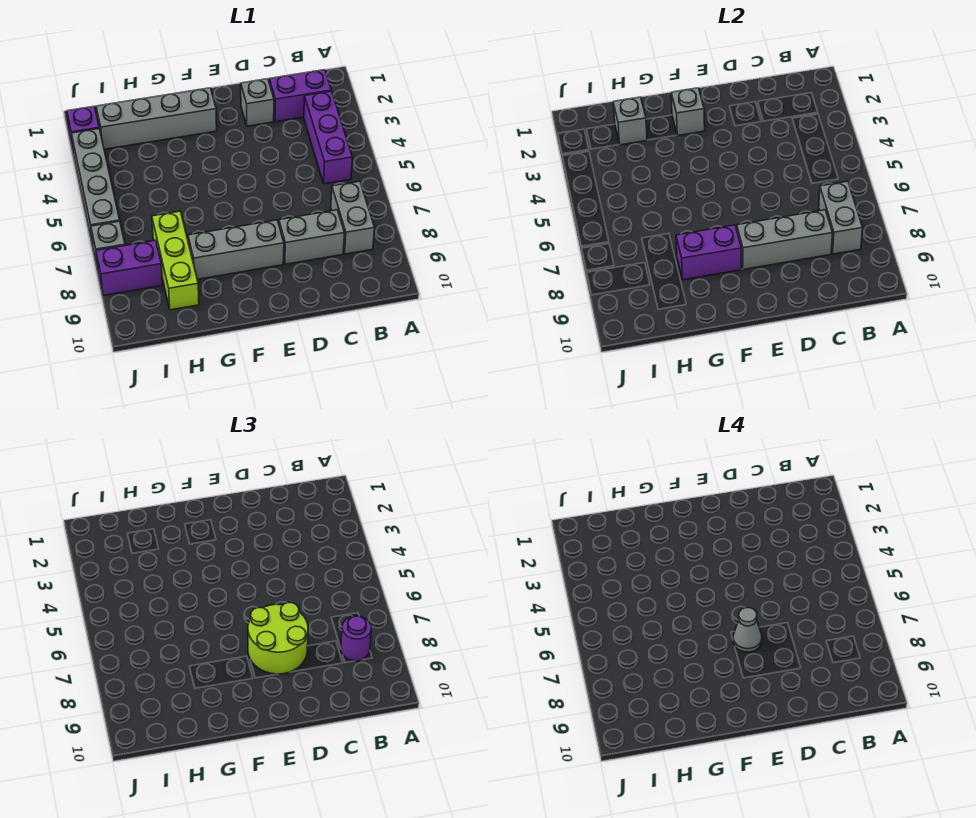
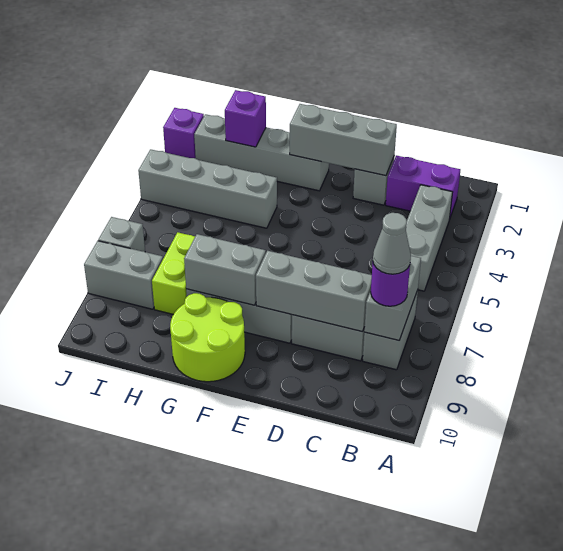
purple 1x3 brick [304,91,352,184] -> grey 1x3 brick [406,185,453,291]
lime 2x2 round brick [248,603,308,674] -> lime 2x2 round brick moved to [170,293,245,382]
grey 1x1 cone [733,608,762,652] -> grey 1x1 cone moved to [373,213,411,274]
grey 1x1 brick [671,88,705,136] -> grey 1x3 brick [290,104,397,176]
purple 1x2 brick [676,225,741,280] -> grey 1x2 brick [184,234,266,305]
grey 1x1 brick [613,97,647,145] -> purple 1x1 brick [225,90,266,147]
lime 1x3 brick [152,211,199,310] -> lime 1x2 brick [152,232,195,314]
purple 1x2 brick [96,240,163,296] -> grey 1x2 brick [84,241,163,309]
grey 1x4 brick [71,129,120,245] -> grey 1x4 brick turned to [138,149,277,228]

